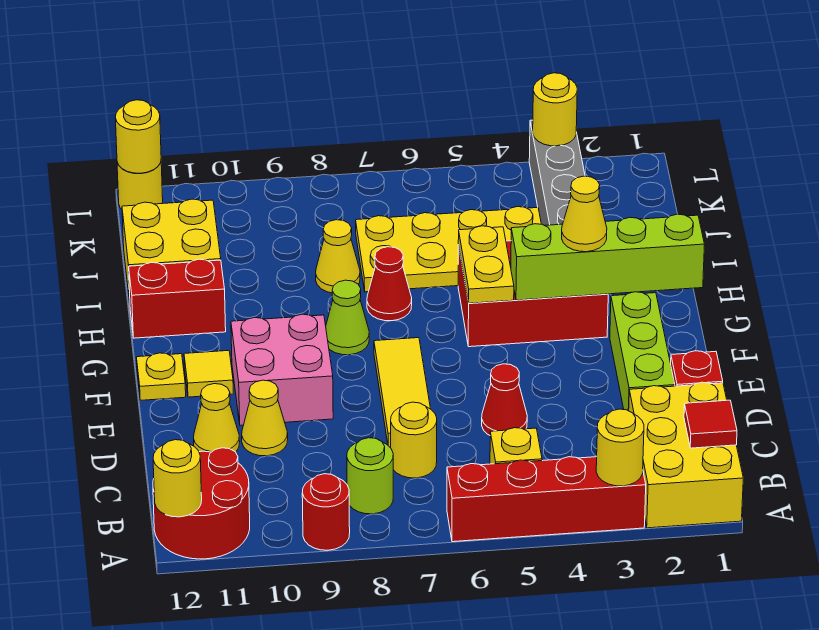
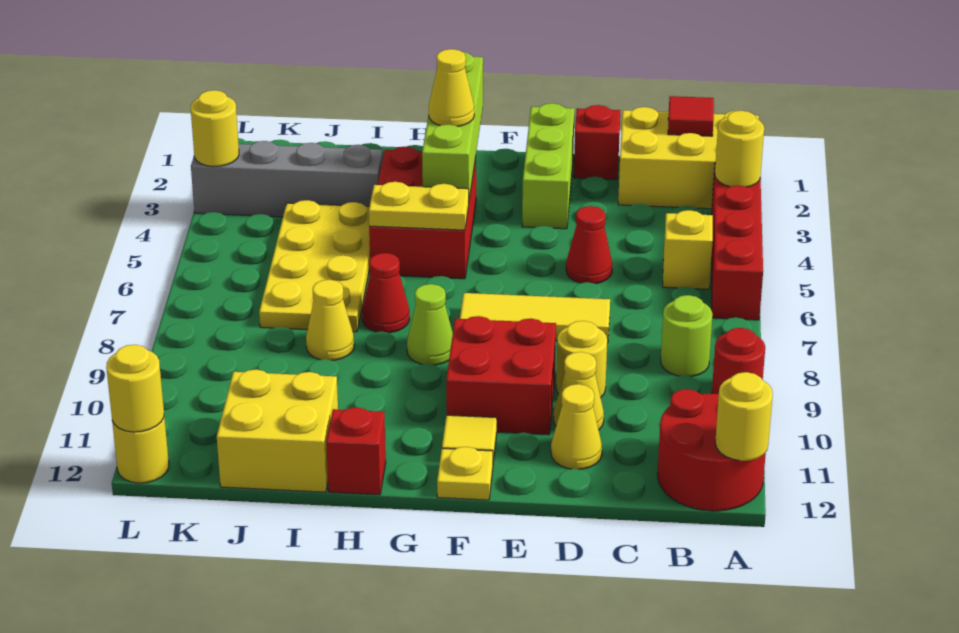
yellow 1x1 round brick [391,402,437,478] -> yellow 1x1 round brick moved to [556,321,607,397]
lime 1x3 brick [610,292,675,411] -> lime 1x3 brick turned to [522,103,575,229]
pink 2x2 brick [231,314,333,425] -> red 2x2 brick [446,316,556,435]
red 1x2 brick [129,259,226,338] -> red 1x1 brick [326,407,386,495]

